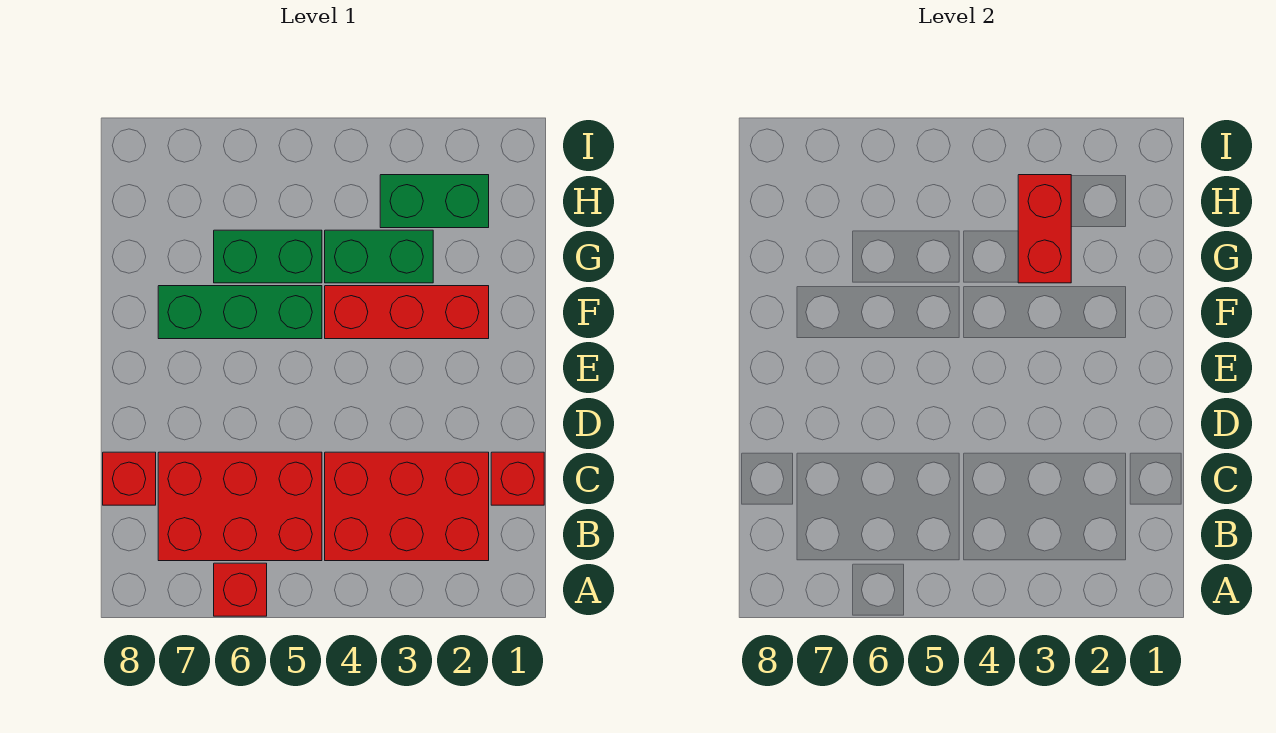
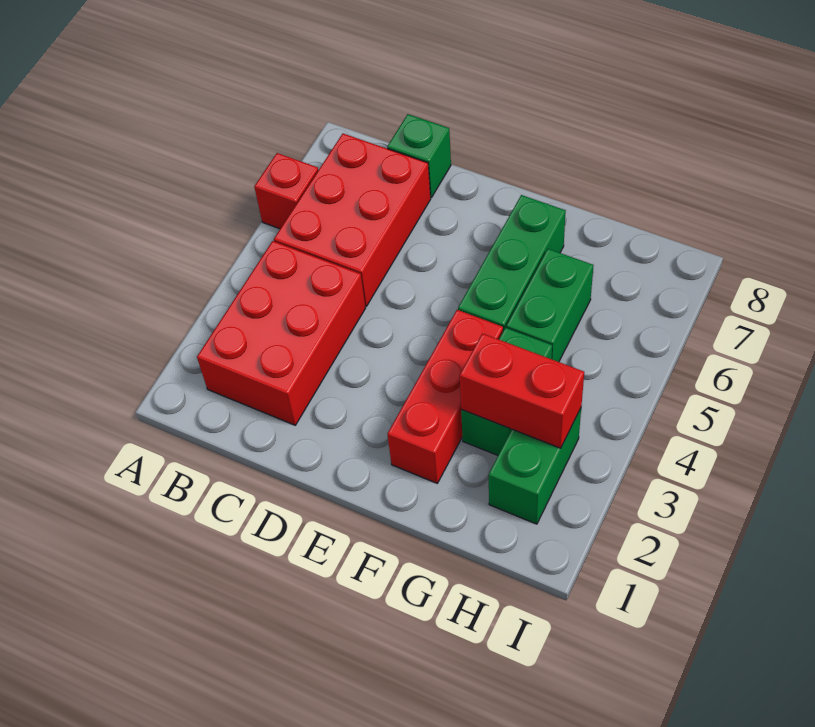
red 1x1 brick [491,452,544,505] -> none
red 1x1 brick [103,452,156,505] -> green 1x1 brick [387,114,451,198]

